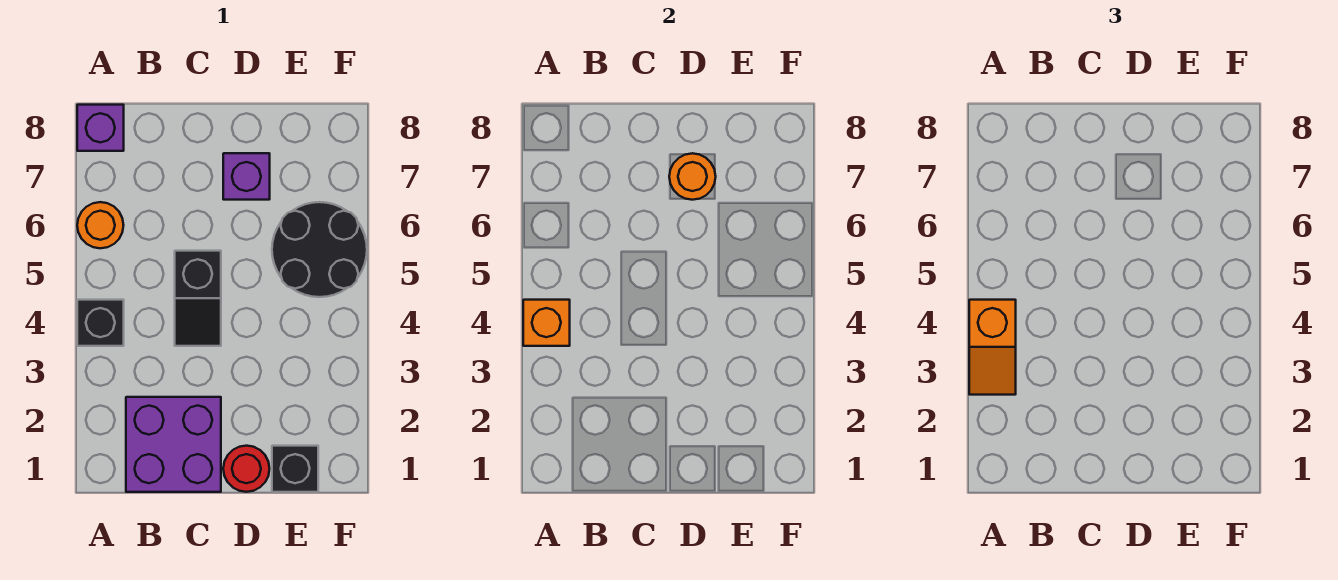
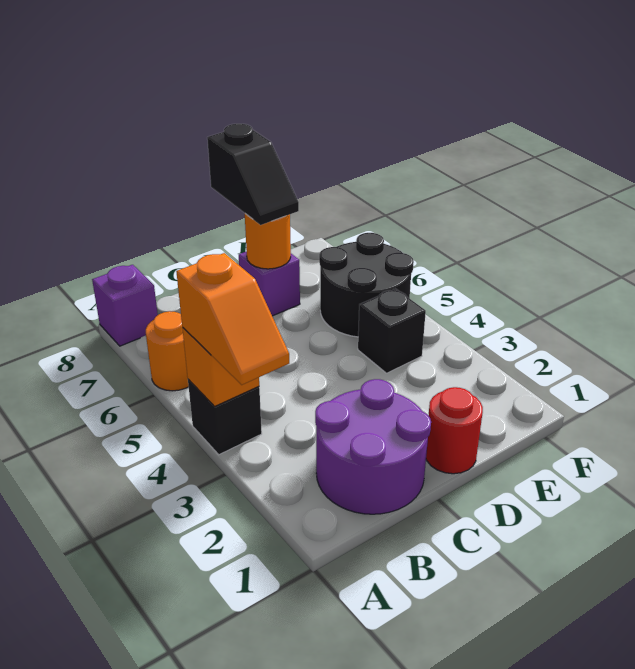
purple 2x2 brick [126,397,221,492] -> purple 2x2 round brick [315,379,431,514]
black 1x2 slope [175,251,221,346] -> black 1x2 slope moved to [207,124,299,225]
black 1x1 brick [272,446,318,492] -> black 1x1 brick moved to [358,289,426,373]

